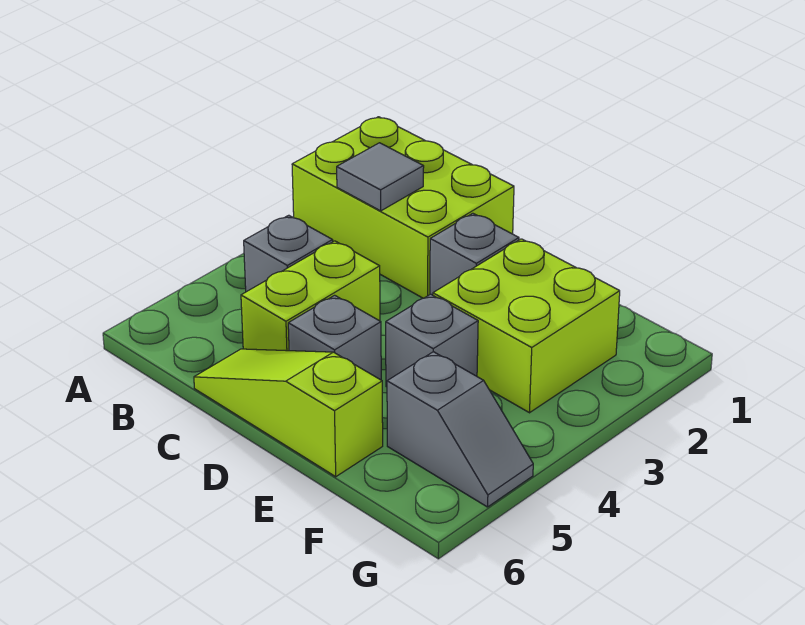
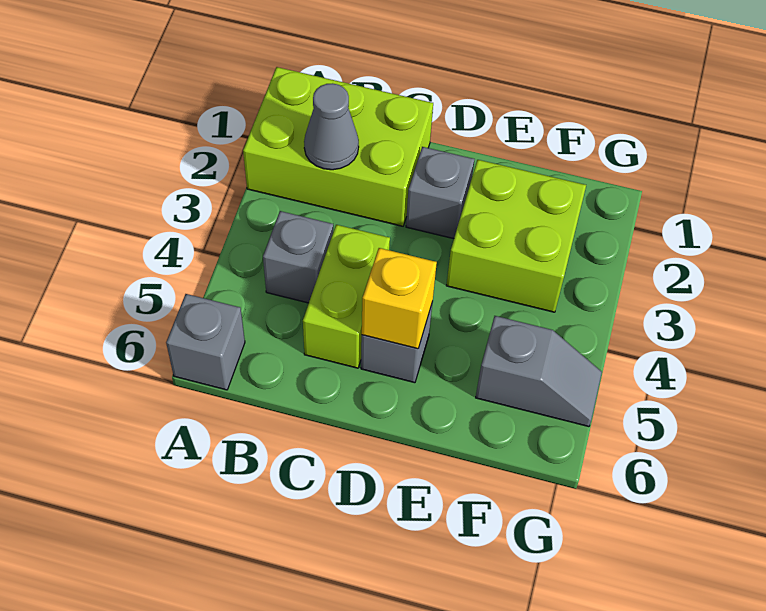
grey 1x1 tile [337,143,424,211] -> grey 1x1 cone [304,83,359,170]
lime 1x3 slope [194,349,383,477] -> none
none -> yellow 1x1 brick [362,248,437,349]
grey 1x1 brick [386,294,478,387] -> grey 1x1 brick moved to [166,294,245,390]

